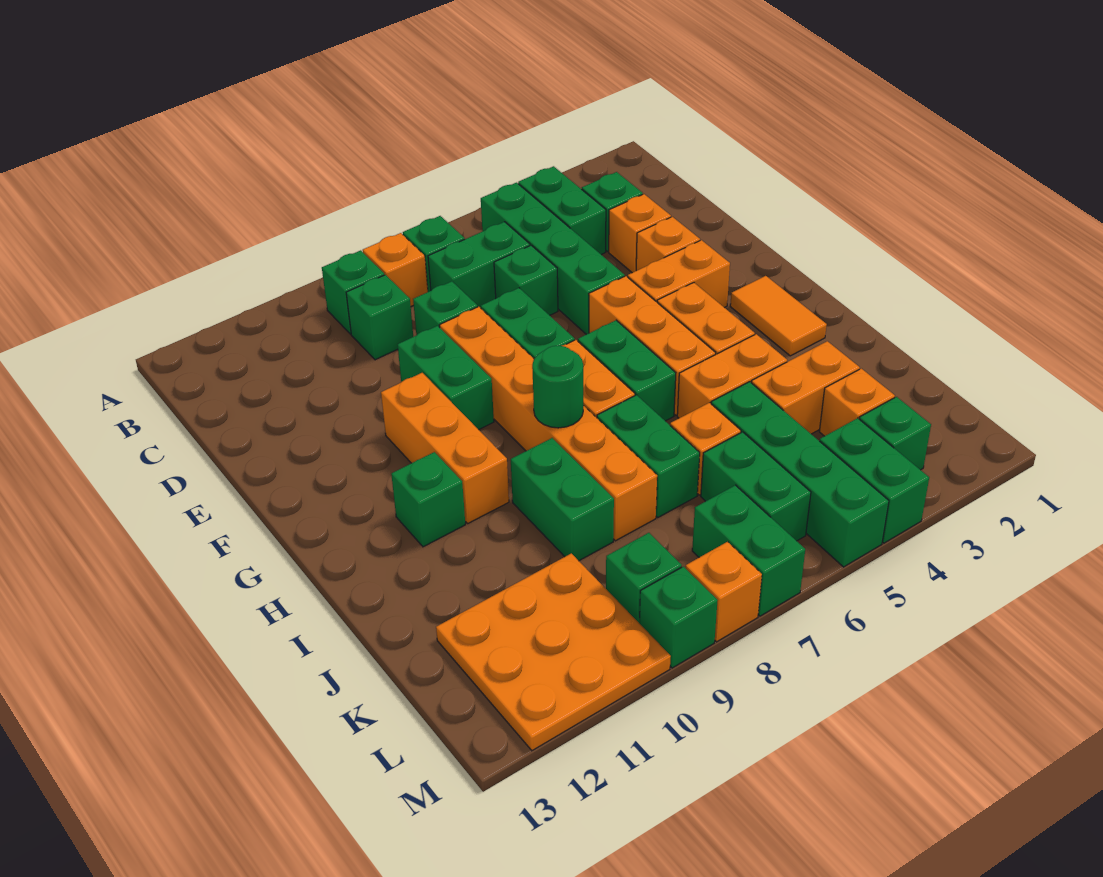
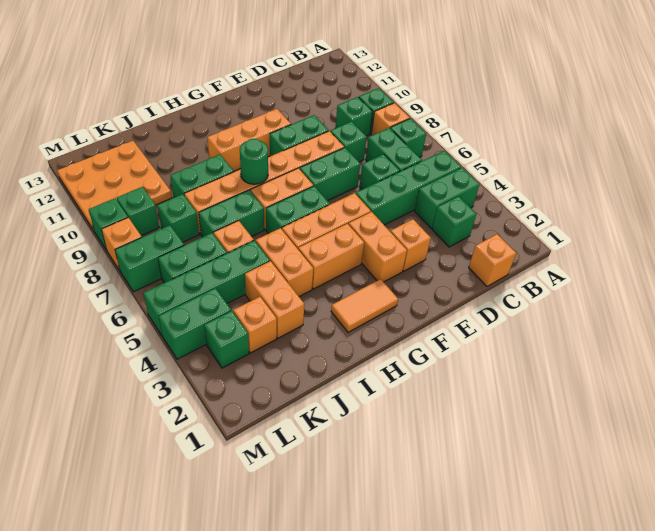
orange 1x1 brick [609,194,671,273] -> orange 1x1 brick moved to [469,234,516,286]
green 1x1 brick [391,452,465,547] -> green 1x1 brick moved to [158,194,199,242]

